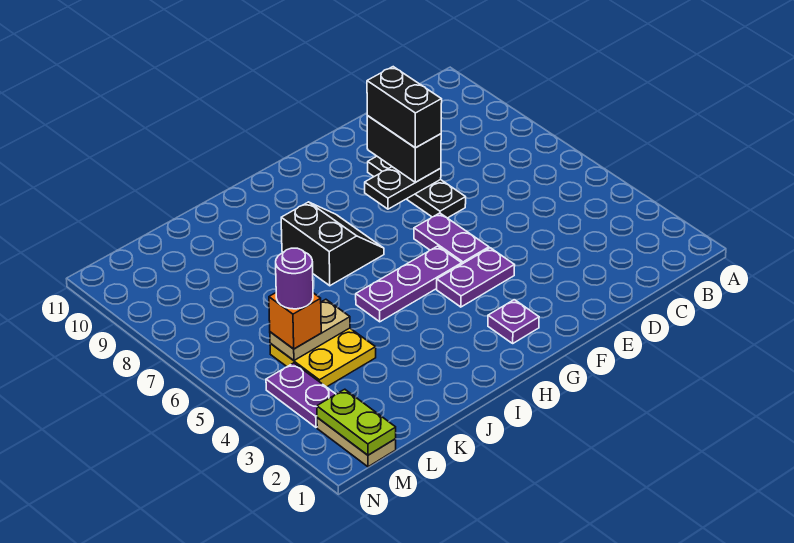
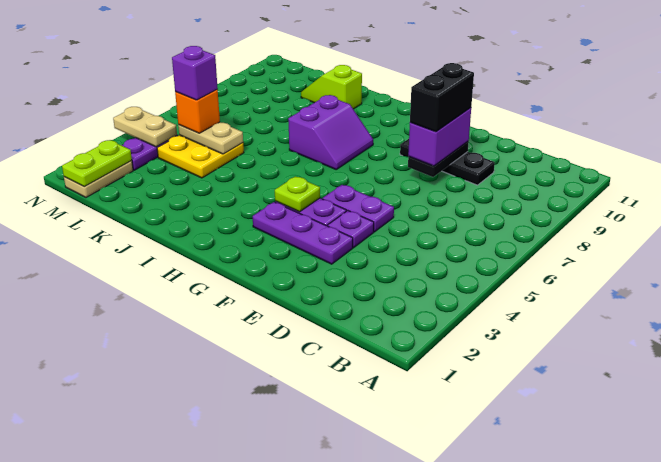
black 1x3 plate [368,156,466,218] -> black 1x3 plate turned to [400,139,495,185]
black 1x2 plate [365,167,441,209] -> black 1x2 plate turned to [408,141,469,177]
black 1x2 brick [367,116,441,182] -> purple 1x2 brick [408,108,471,166]
purple 1x2 plate [414,213,489,264] -> purple 1x2 plate turned to [322,185,394,232]
purple 1x1 plate [488,300,539,343] -> purple 1x1 plate moved to [328,211,374,248]
none -> lime 1x1 plate [275,176,320,212]
purple 1x3 plate [356,246,462,322] -> purple 1x3 plate moved to [253,202,353,264]
black 2x2 slope [281,202,384,286] -> purple 2x2 slope [288,95,373,169]
none -> lime 1x2 slope [301,65,362,109]
purple 1x1 round brick [276,248,313,309] -> purple 1x1 brick [172,46,218,100]
none -> tan 1x2 plate [113,107,177,147]

